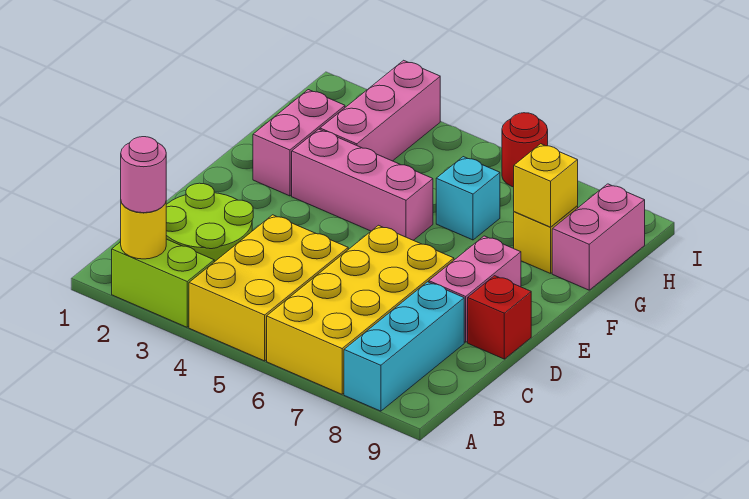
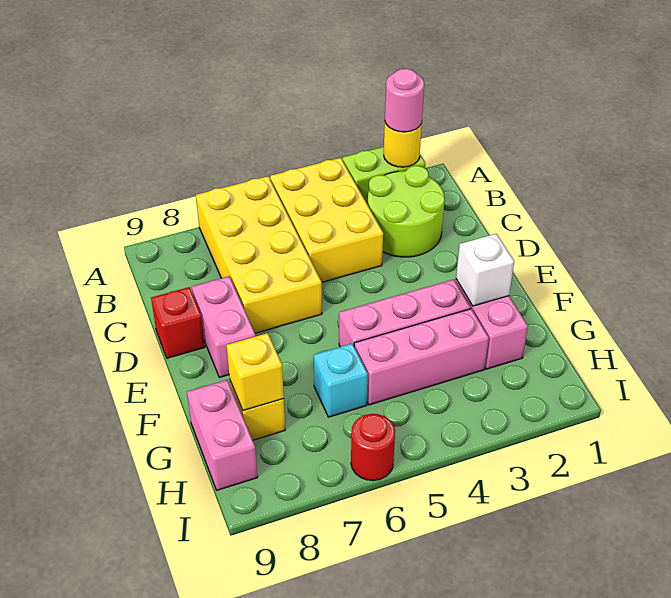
cyan 1x3 brick [344,282,464,411] -> none
none -> white 1x1 brick [456,234,514,306]
pink 1x3 brick [320,60,440,161] -> pink 1x3 brick turned to [354,309,489,405]

